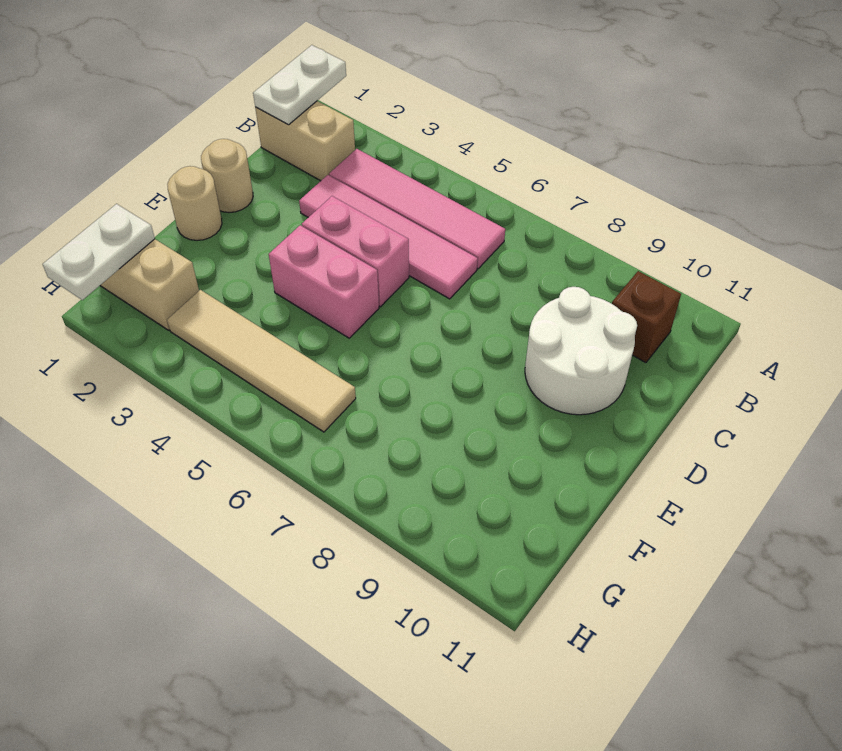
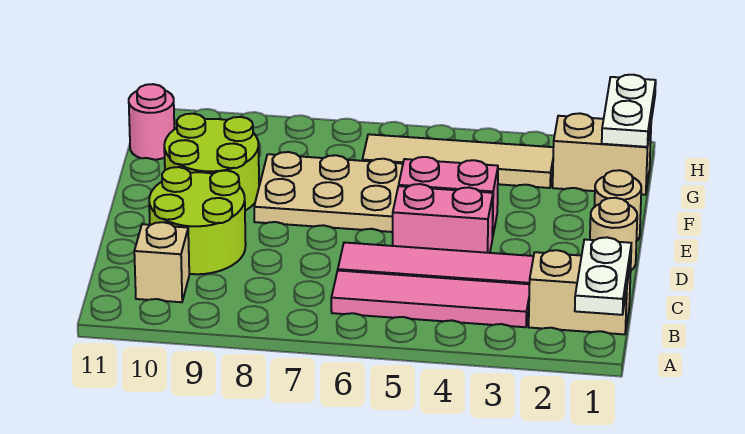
brown 1x1 brick [612,271,681,363] -> tan 1x1 brick [134,222,189,302]
white 2x2 round brick [525,287,637,415] -> lime 2x2 round brick [149,167,246,274]
none -> tan 2x3 plate [254,152,403,232]
none -> lime 2x2 round brick [164,114,259,211]
none -> pink 1x1 round brick [129,84,174,160]

